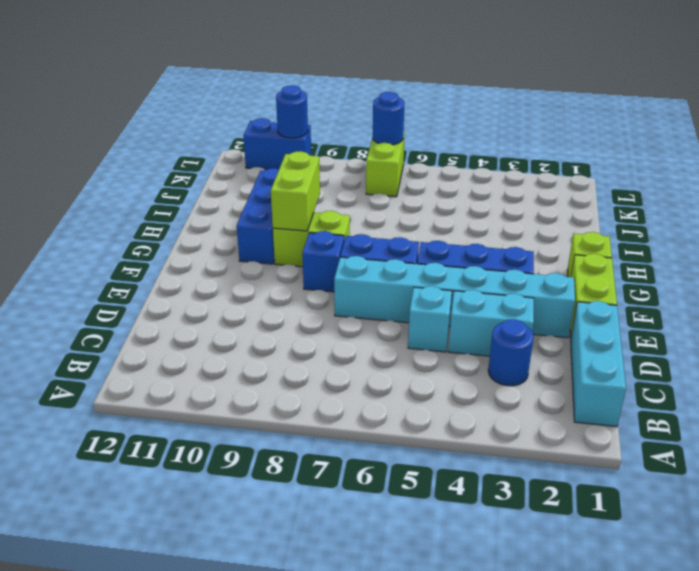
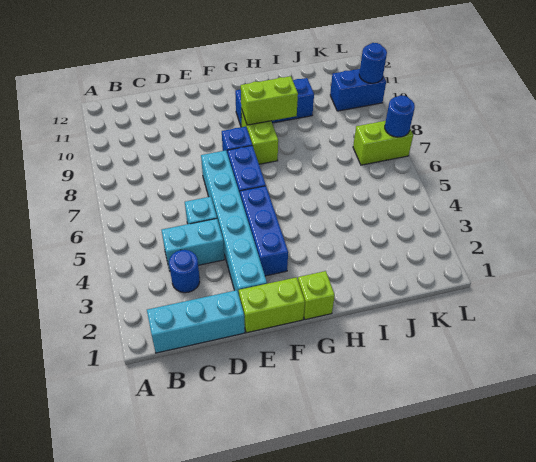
cyan 1x2 brick [448,290,534,356] -> cyan 1x2 brick turned to [162,219,225,271]
blue 1x2 brick [243,118,311,170] -> blue 1x2 brick turned to [330,69,386,111]

